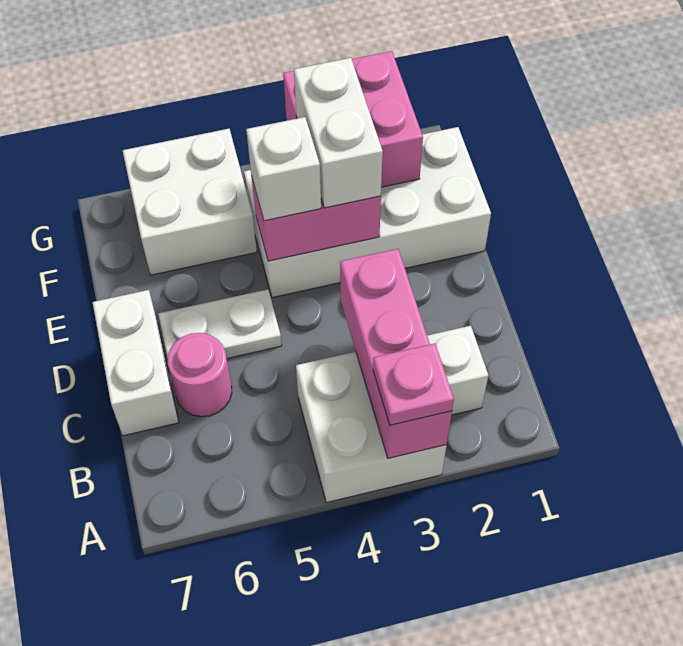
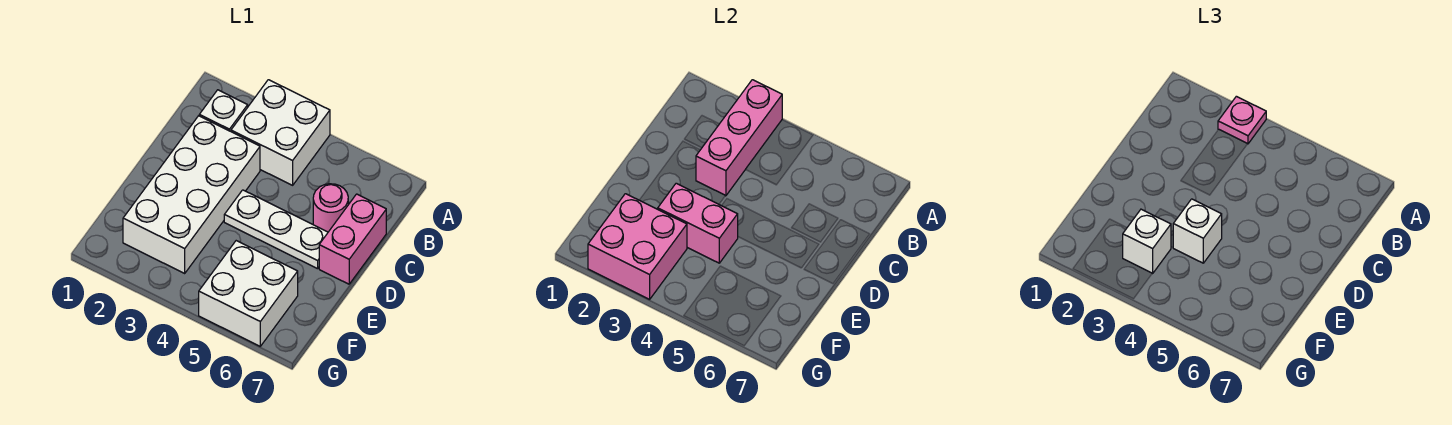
white 1x2 brick [92,290,179,436] -> pink 1x2 brick [319,194,386,284]
white 1x2 plate [158,289,282,358] -> white 1x3 plate [224,190,328,269]
white 2x4 brick [244,127,491,298] -> white 2x4 brick turned to [123,116,260,273]
white 1x2 brick [294,58,383,208] -> white 1x1 brick [1123,209,1171,274]

